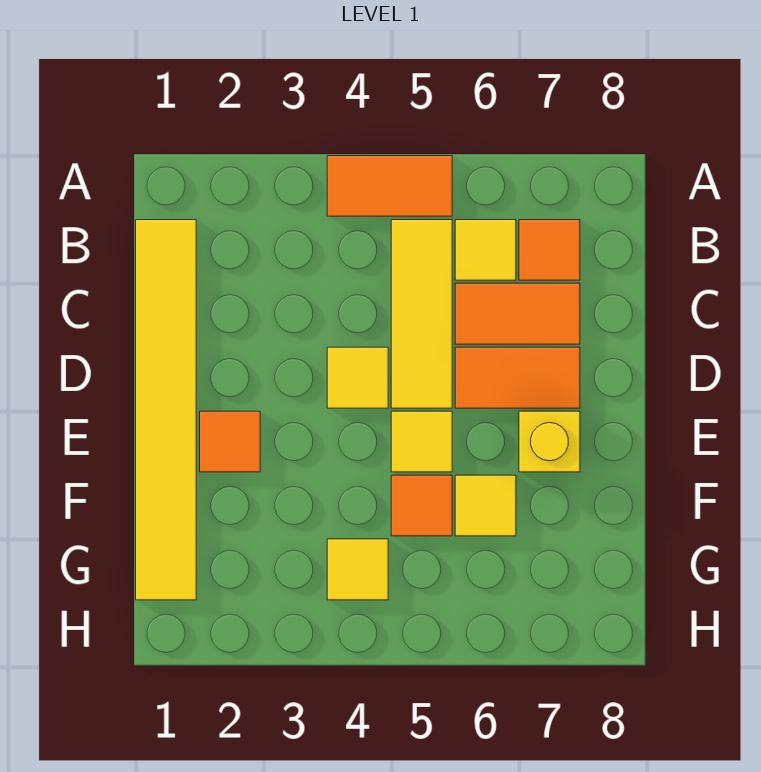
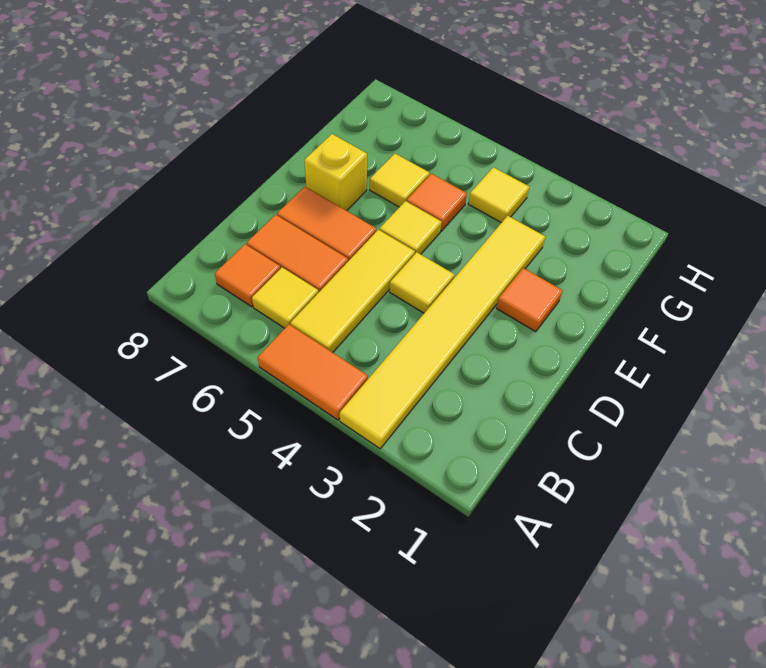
yellow 1x6 tile [136,220,196,600] -> yellow 1x6 tile moved to [340,216,545,449]

